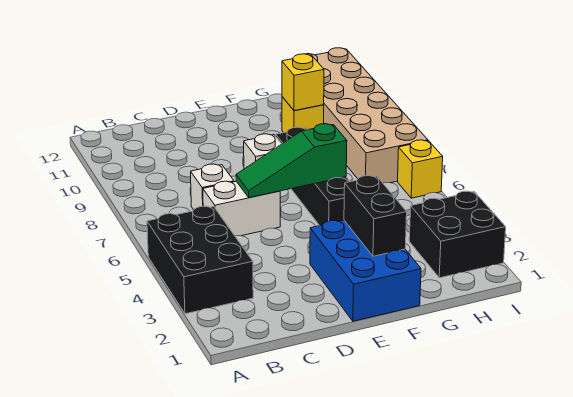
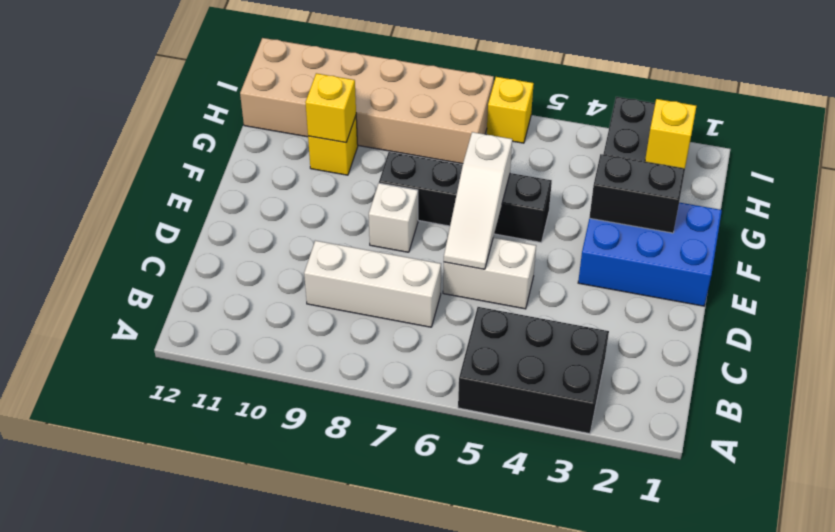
white 1x2 brick [203,181,280,236] -> white 1x2 brick turned to [443,238,536,309]
white 1x1 brick [191,164,234,210] -> white 1x3 brick [304,241,441,327]
green 1x3 slope [236,124,347,198] -> white 1x3 slope [444,132,512,269]
none -> yellow 1x1 brick [645,99,696,168]

